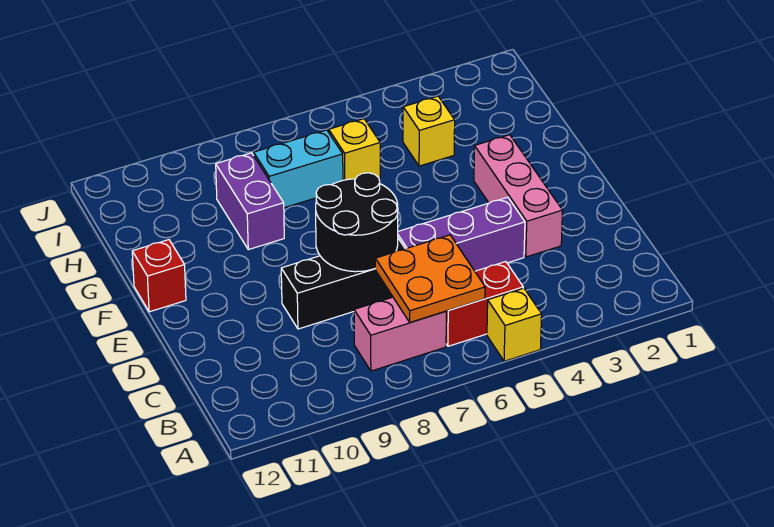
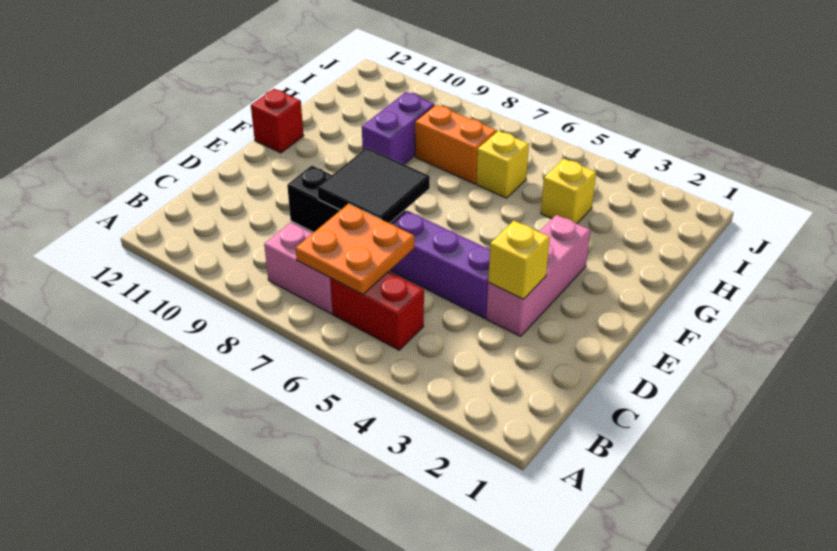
yellow 1x1 brick [487,288,542,361] -> yellow 1x1 brick moved to [488,221,550,299]
black 2x2 round brick [316,173,398,272] -> black 2x2 tile [317,148,430,223]
cyan 1x2 brick [254,130,343,208] -> orange 1x2 brick [415,105,497,184]

